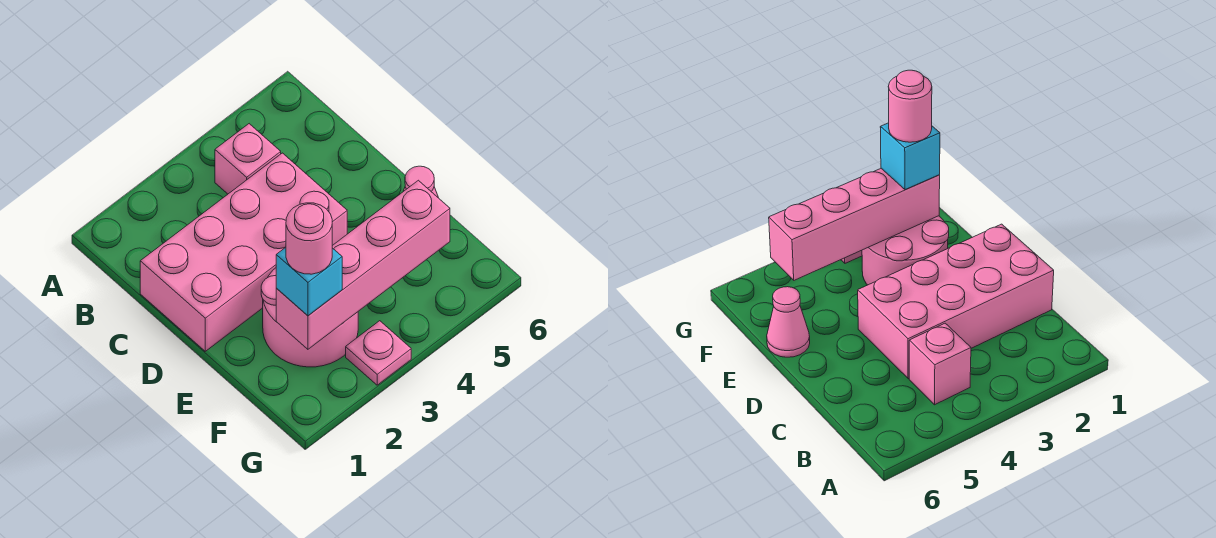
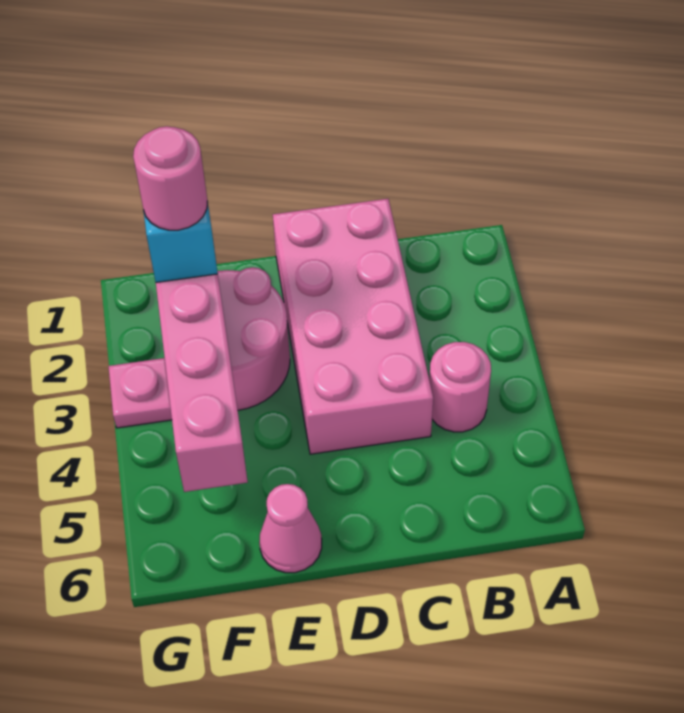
pink 1x1 brick [215,124,281,194] -> pink 1x1 round brick [429,342,491,432]

